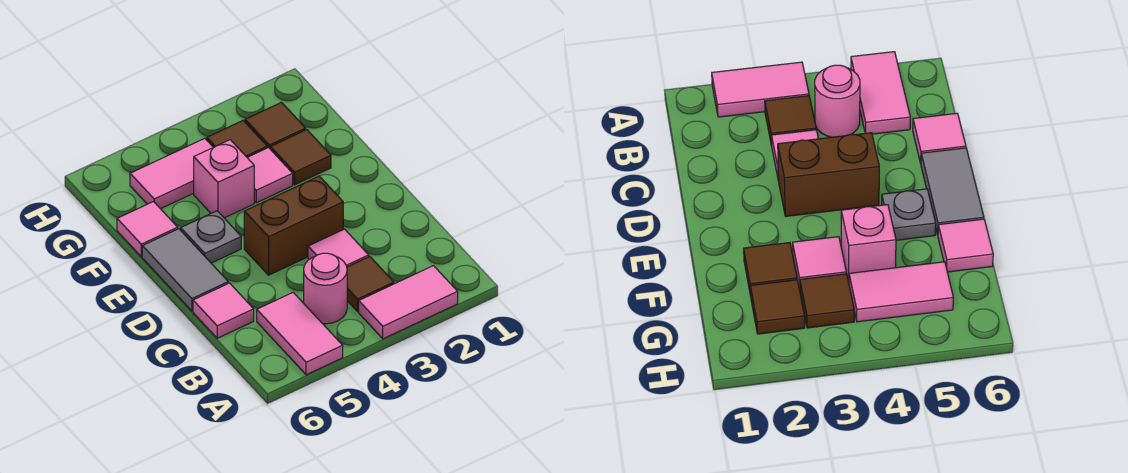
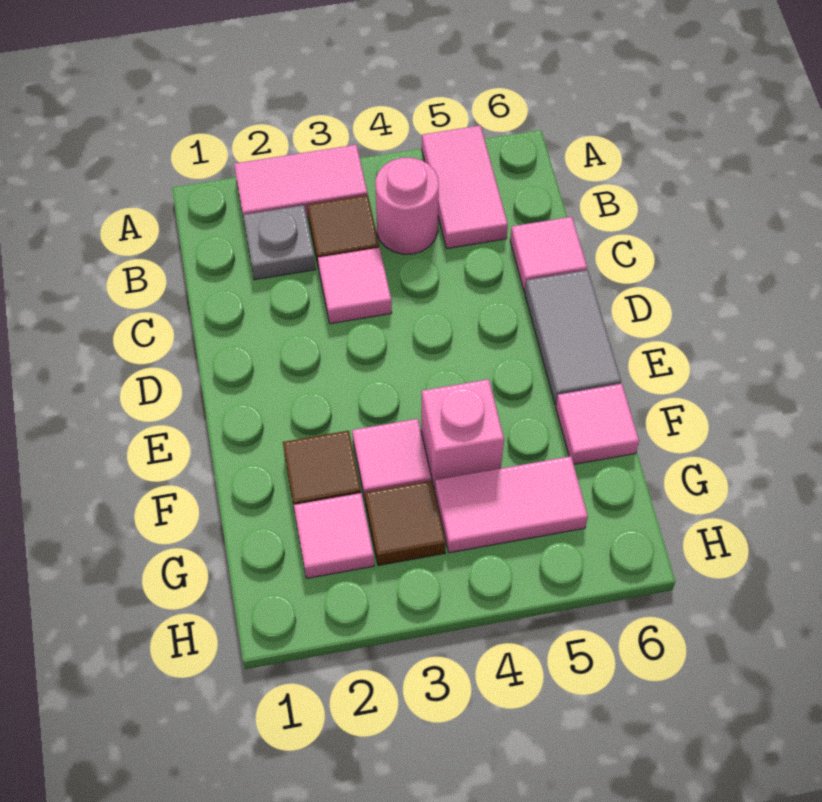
brown 1x2 brick [244,176,343,275] -> none
grey 1x1 plate [181,211,241,263] -> grey 1x1 plate moved to [243,205,315,280]
brown 1x1 tile [245,102,306,148] -> pink 1x1 tile [294,493,374,578]

